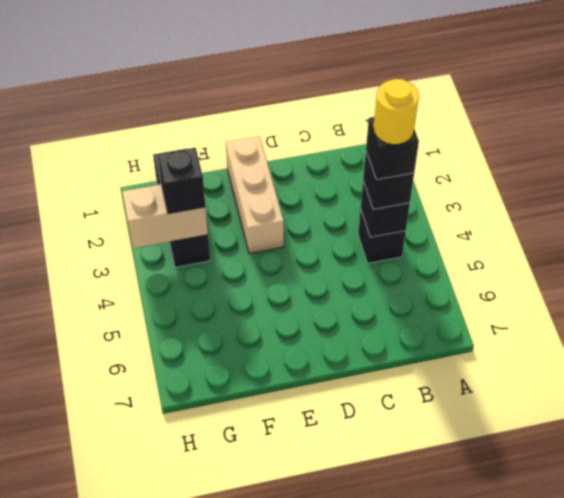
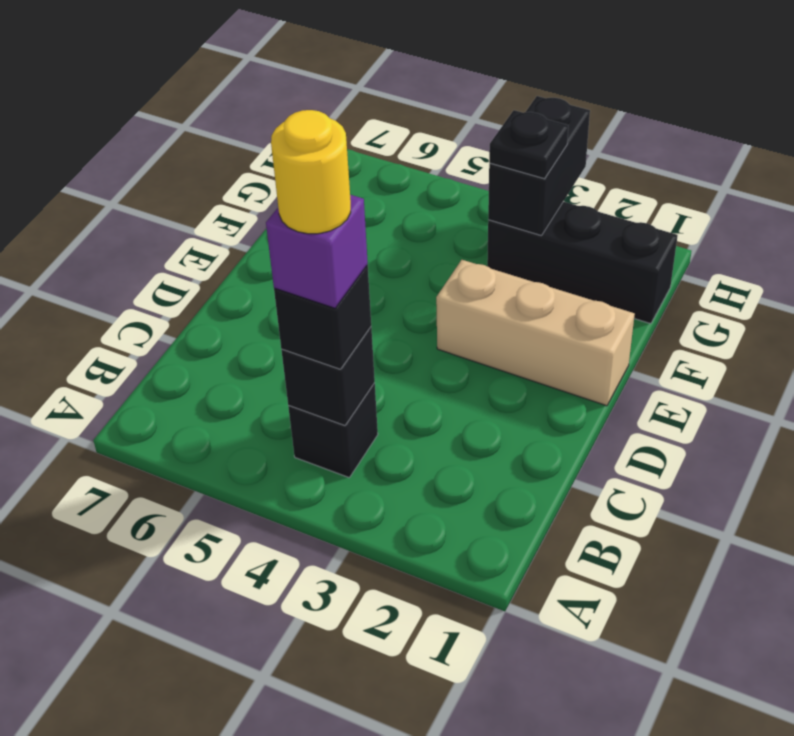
black 1x1 brick [366,117,419,180] -> purple 1x1 brick [266,195,368,308]
tan 1x2 brick [122,184,208,248] -> black 1x2 brick [488,96,590,236]
black 1x1 brick [157,148,205,214] -> black 1x1 plate [489,110,568,179]

